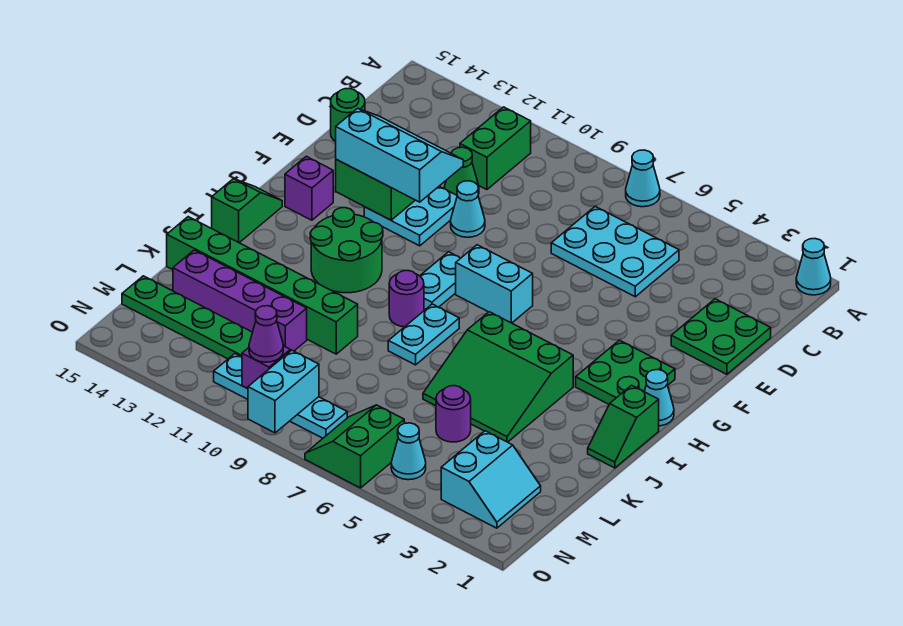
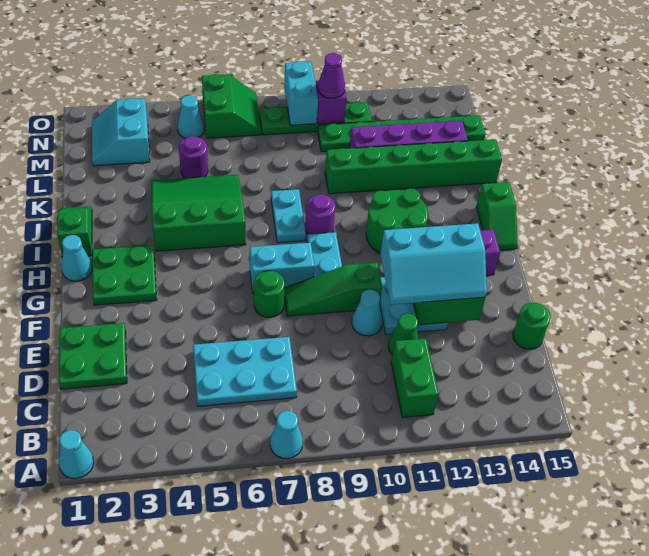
none -> green 1x1 round brick [254,271,285,317]
none -> green 1x3 slope [284,263,382,316]
cyan 1x4 plate [214,354,347,438] -> green 1x4 plate [260,102,372,135]

